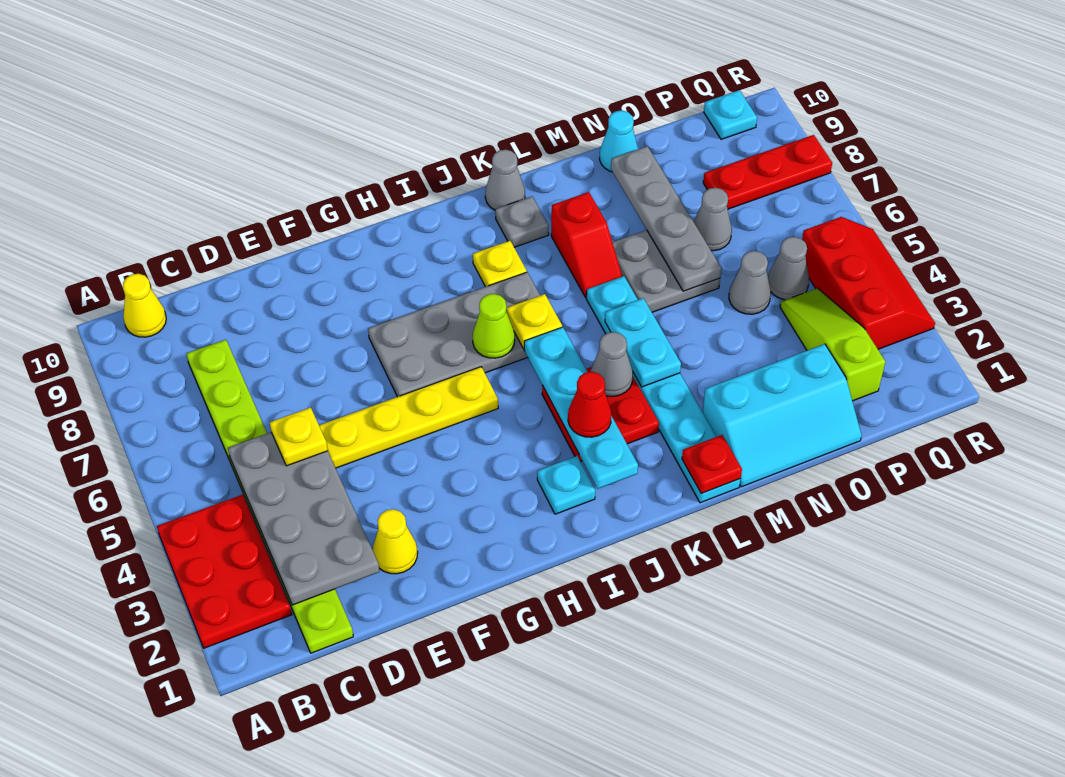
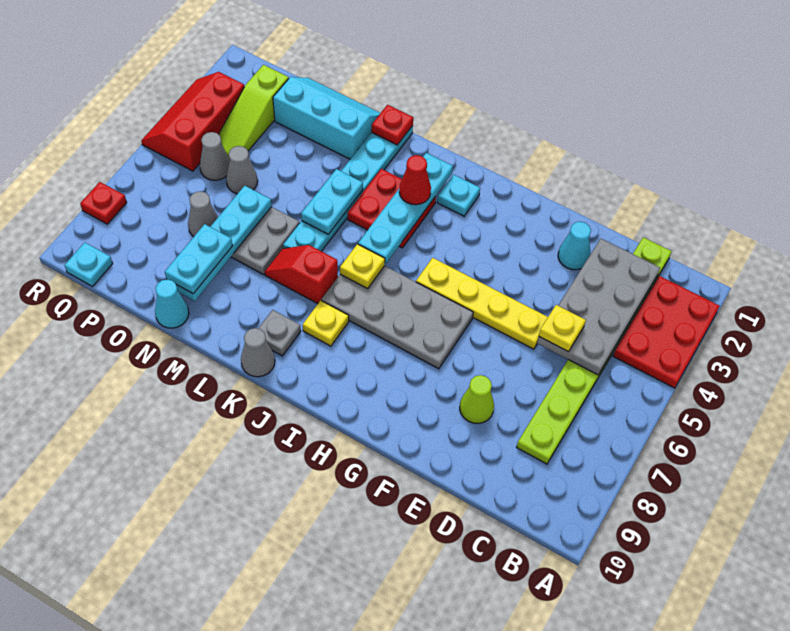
yellow 1x1 cone [123,274,166,337] -> none
yellow 1x1 cone [373,509,418,574] -> cyan 1x1 cone [558,222,591,270]
lime 1x1 cone [473,294,515,358] -> lime 1x1 cone moved to [460,375,494,424]
grey 1x1 cone [591,332,633,396] -> none
red 1x2 slope [551,192,622,297] -> red 1x2 slope turned to [265,245,338,304]
grey 1x4 plate [611,146,721,291] -> cyan 1x4 plate [176,186,272,301]
none -> cyan 1x2 plate [165,224,233,294]
red 1x3 plate [703,135,832,209] -> red 1x1 plate [80,182,127,224]

